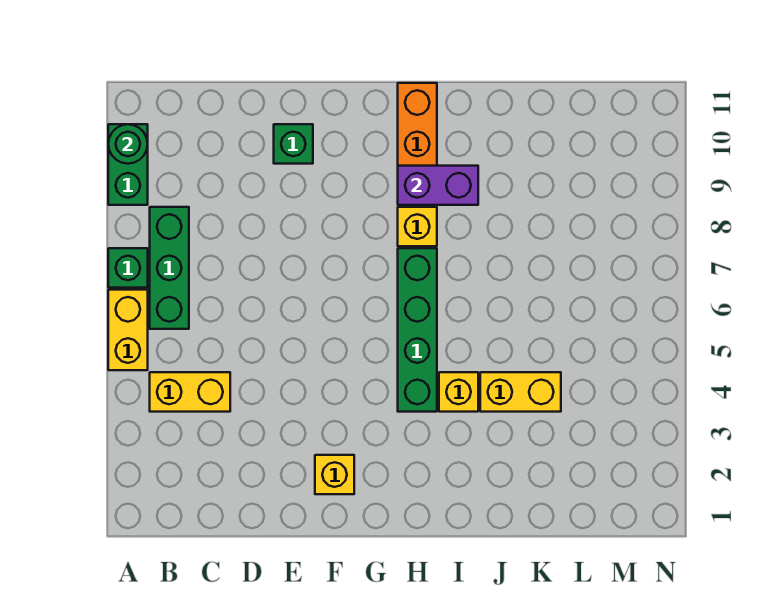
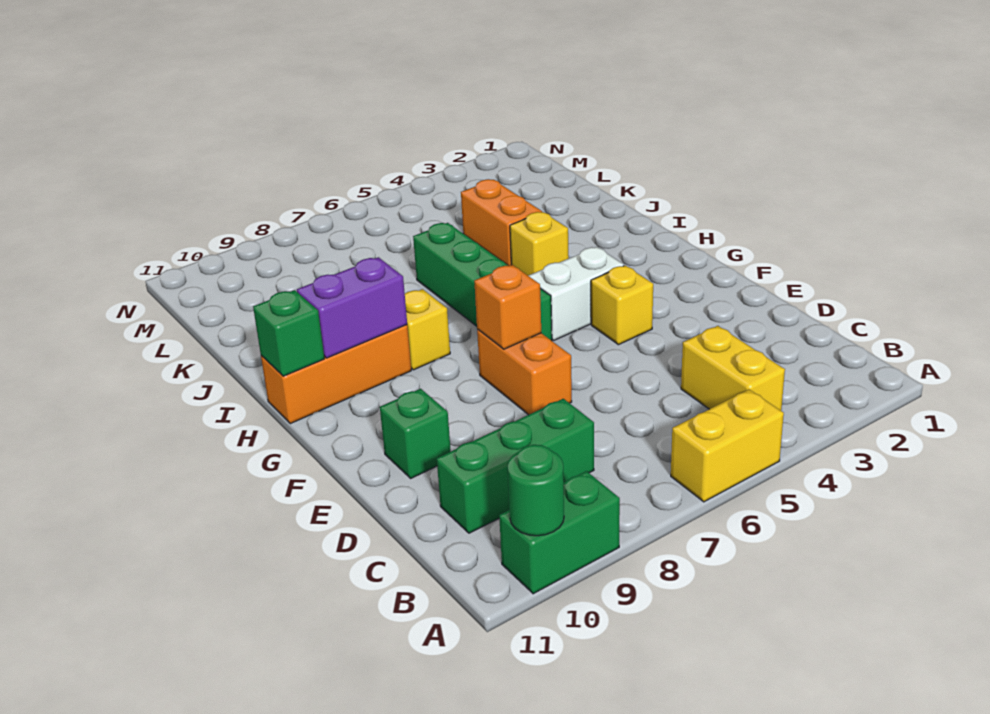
green 1x1 brick [108,248,148,288] -> green 1x1 brick moved to [253,290,324,376]
green 1x3 brick [150,207,189,329] -> green 1x3 brick moved to [437,399,594,533]
none -> orange 1x2 brick [477,329,572,415]
yellow 1x1 brick [315,455,354,494] -> yellow 1x1 brick moved to [591,266,653,345]
none -> orange 1x1 brick [474,265,541,349]
none -> white 1x2 brick [528,247,624,340]
green 1x4 brick [398,248,437,412] -> green 1x4 brick turned to [413,223,552,341]
purple 1x2 brick [398,166,478,205] -> purple 1x2 brick turned to [297,257,407,358]
yellow 1x2 brick [480,372,561,412] -> orange 1x2 brick [461,179,542,266]

